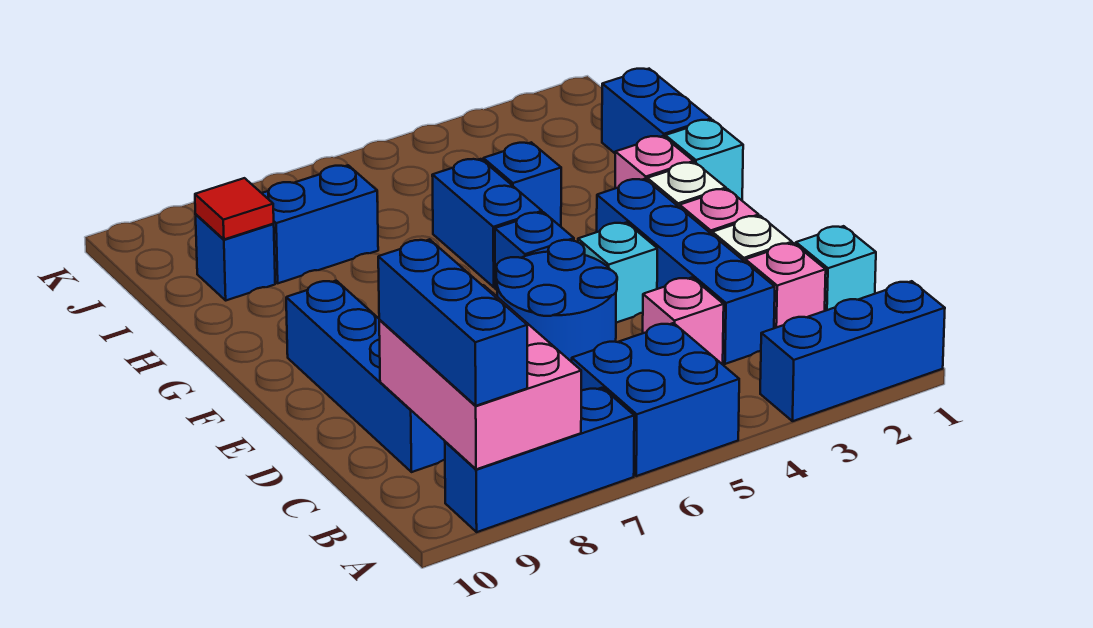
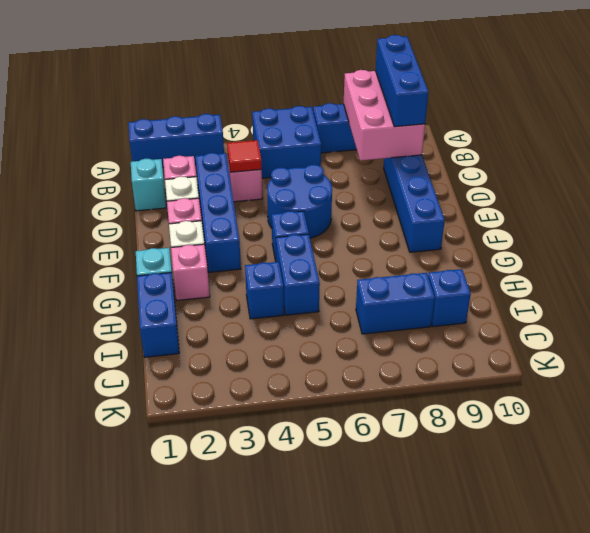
cyan 1x1 brick [578,223,657,323] -> none
red 1x1 tile [195,178,274,239] -> red 1x1 tile moved to [227,140,262,172]

